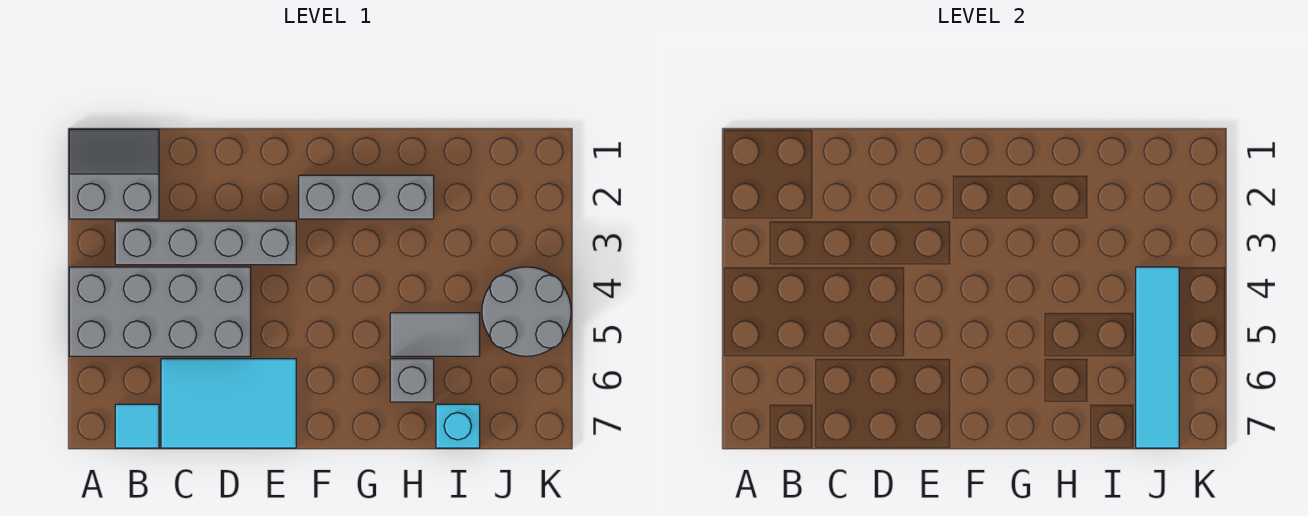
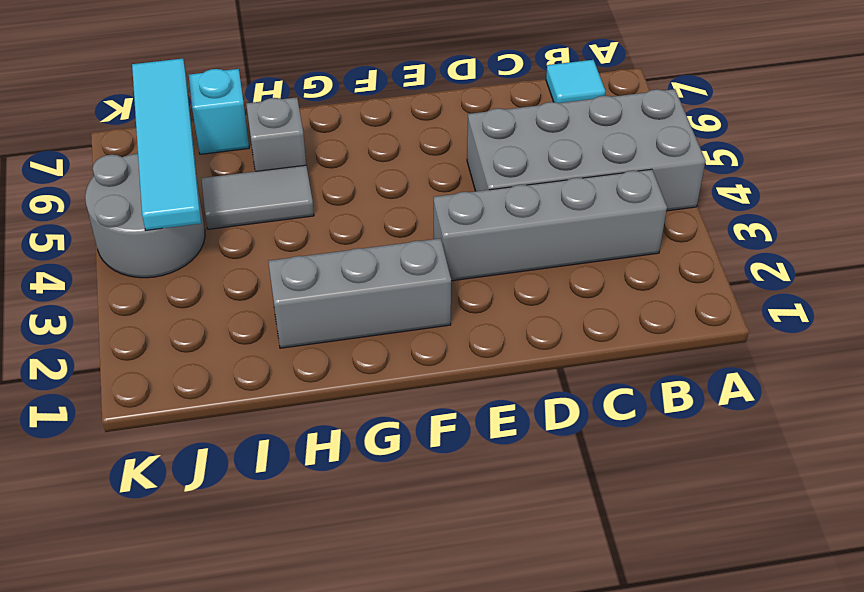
grey 2x2 slope [69,129,159,219] -> none
cyan 2x3 tile [161,359,296,448] -> none

